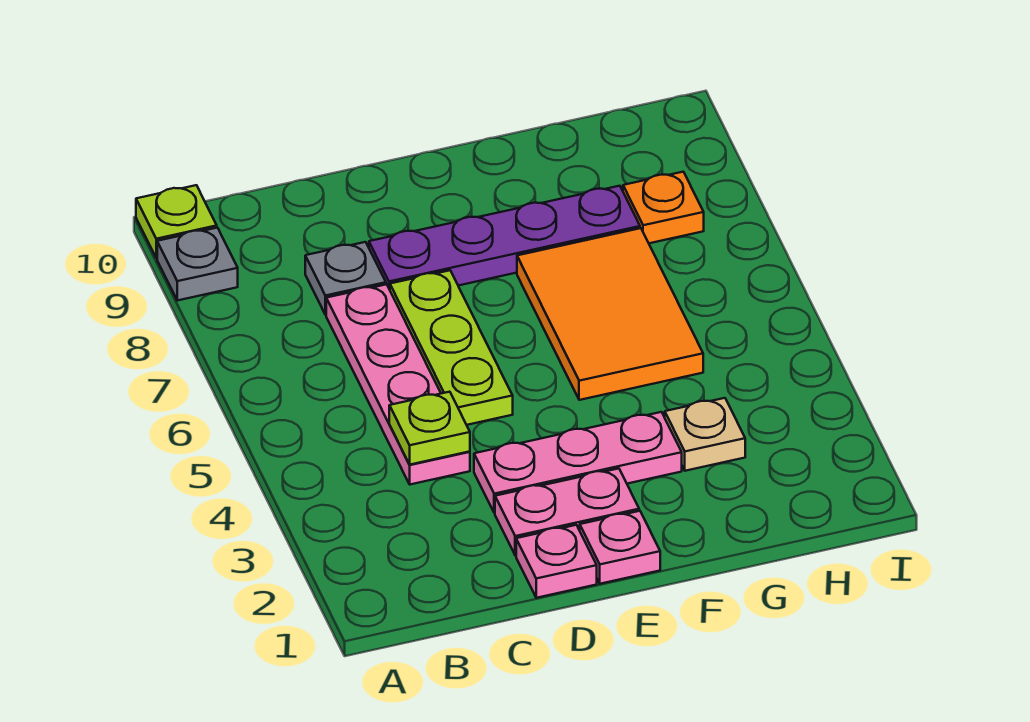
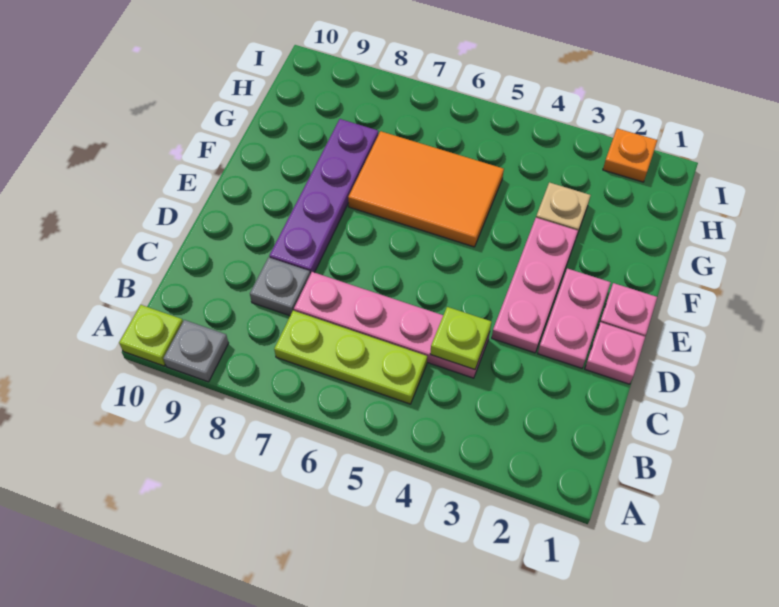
lime 1x3 plate [390,270,513,425] -> lime 1x3 plate moved to [274,311,427,404]
orange 1x1 plate [623,172,704,243] -> orange 1x1 plate moved to [603,128,657,182]

